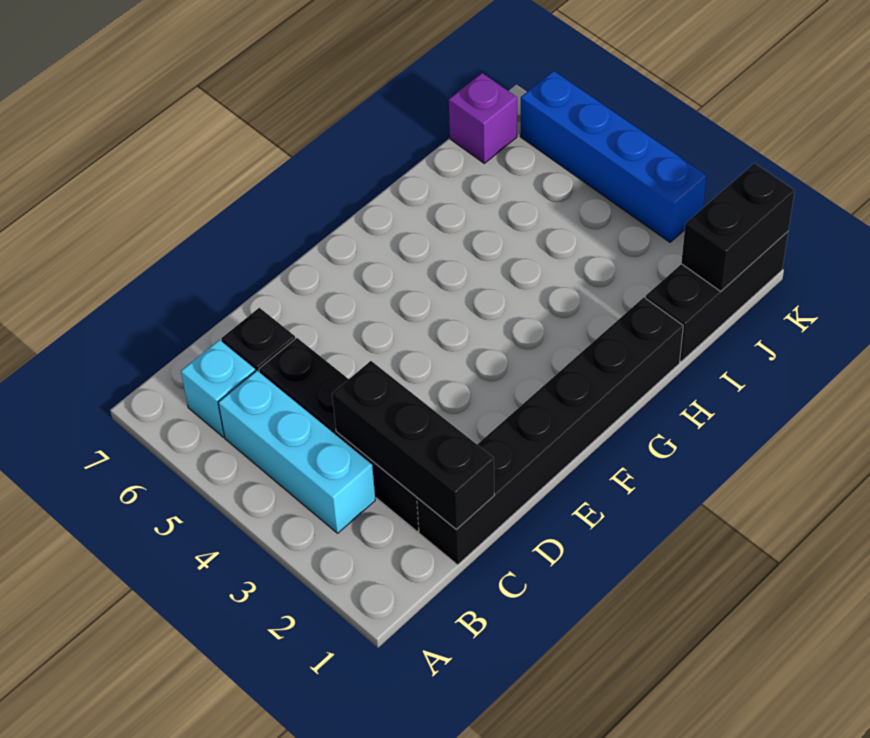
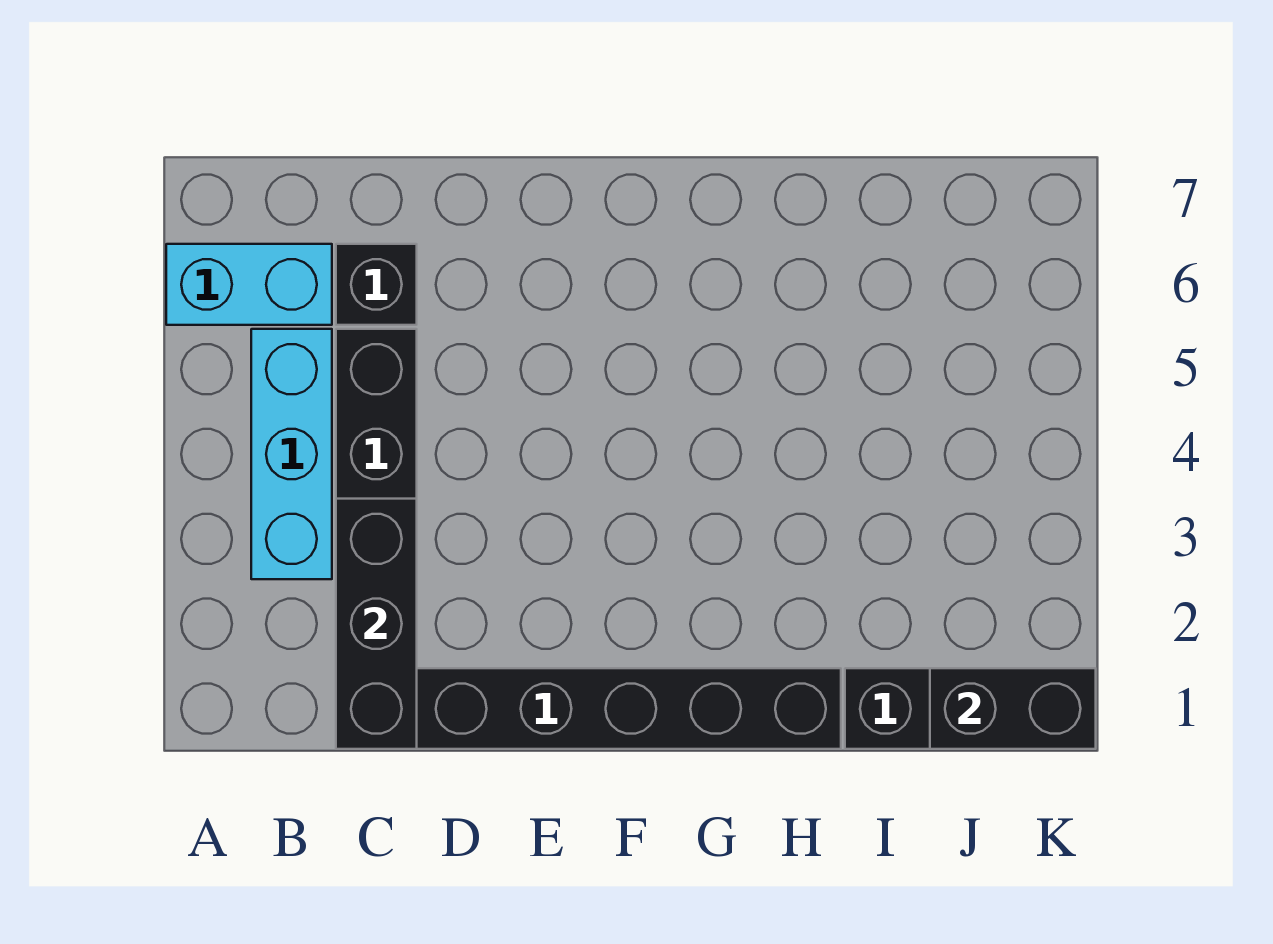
cyan 1x1 brick [181,340,255,437] -> cyan 1x2 brick [166,244,332,325]
purple 1x1 brick [449,73,517,163] -> none
blue 1x4 brick [520,71,706,242] -> none

